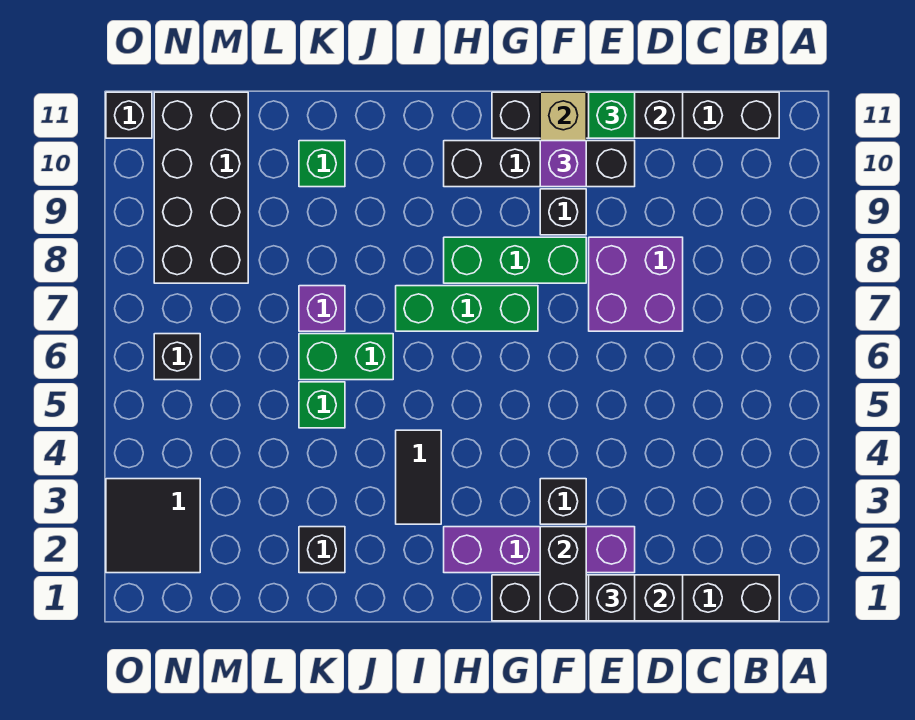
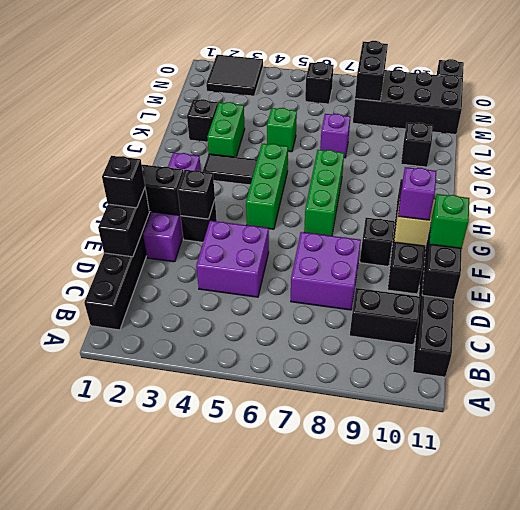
none -> black 1x2 brick [350,288,420,345]
none -> purple 2x2 brick [196,221,269,297]
none -> black 1x1 brick [177,170,215,219]
green 1x3 brick [444,237,586,283] -> green 1x3 brick moved to [246,144,288,229]
green 1x2 brick [299,334,393,380] -> green 1x2 brick moved to [207,102,245,157]
green 1x1 brick [299,141,345,187] -> black 1x1 brick [401,123,433,167]
none -> black 1x2 brick [355,41,388,101]

